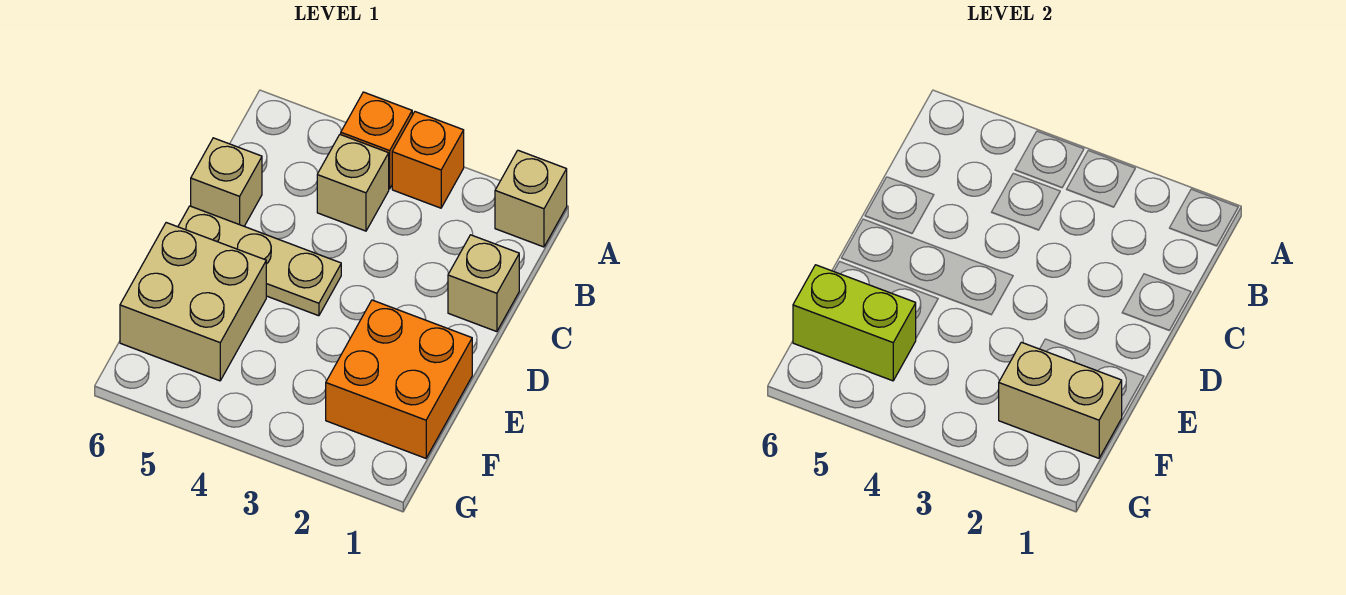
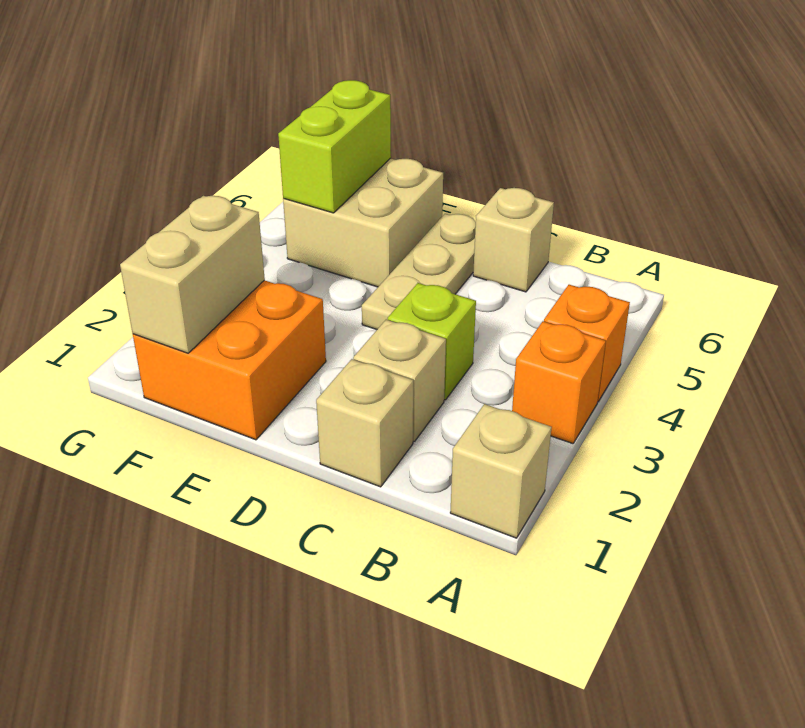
tan 1x1 brick [317,134,389,231] -> tan 1x1 brick moved to [353,320,446,442]
none -> lime 1x1 brick [388,283,476,400]

